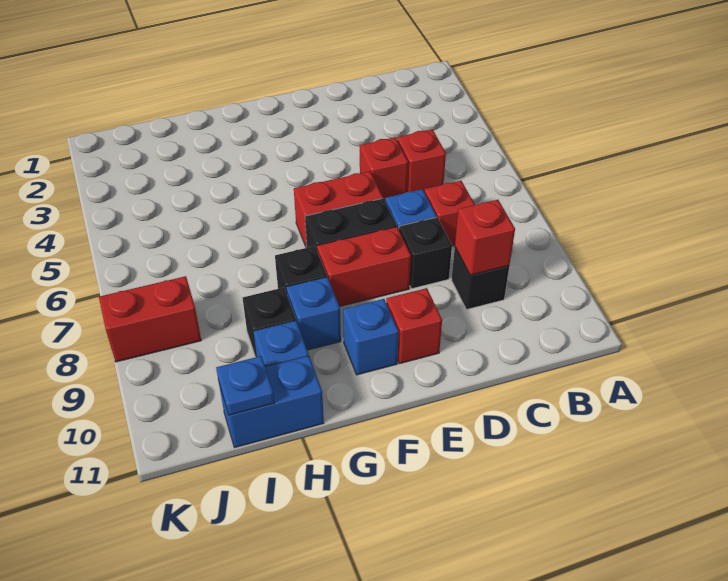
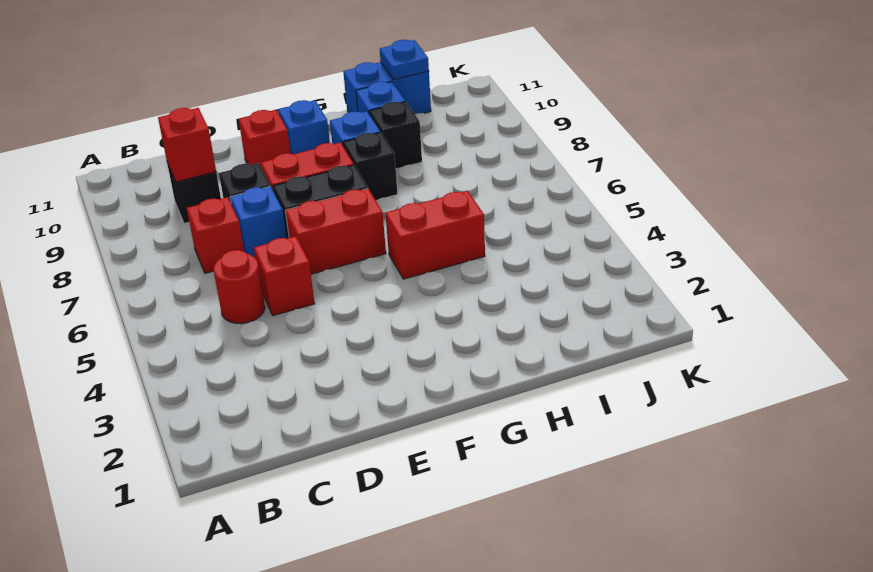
red 1x1 brick [397,129,446,192] -> red 1x1 round brick [213,250,265,324]
red 1x2 brick [99,276,201,362] -> red 1x2 brick moved to [385,191,485,279]

